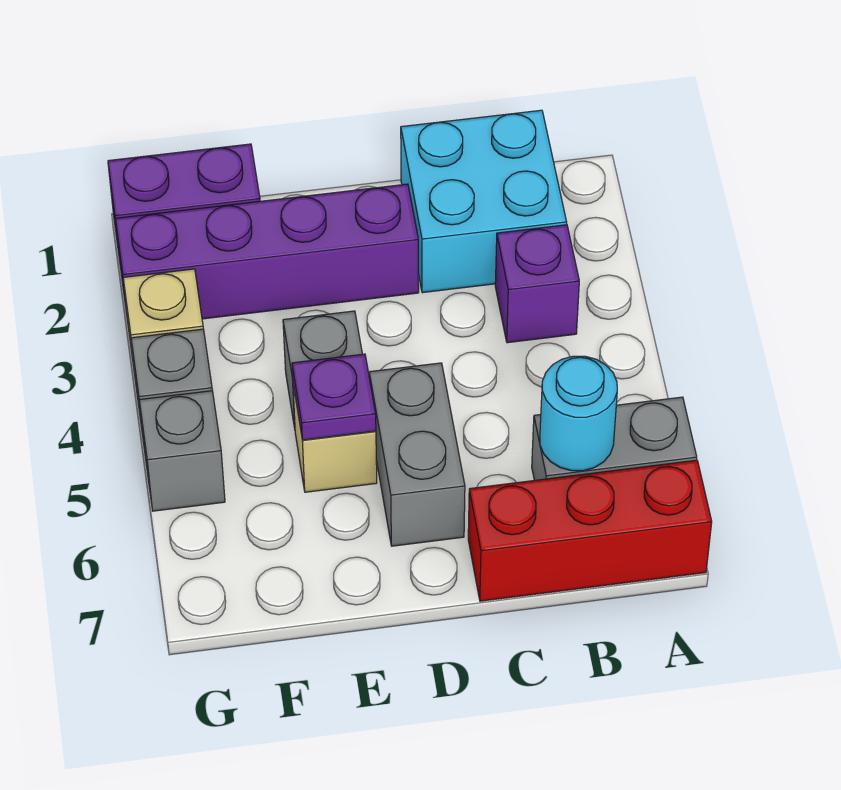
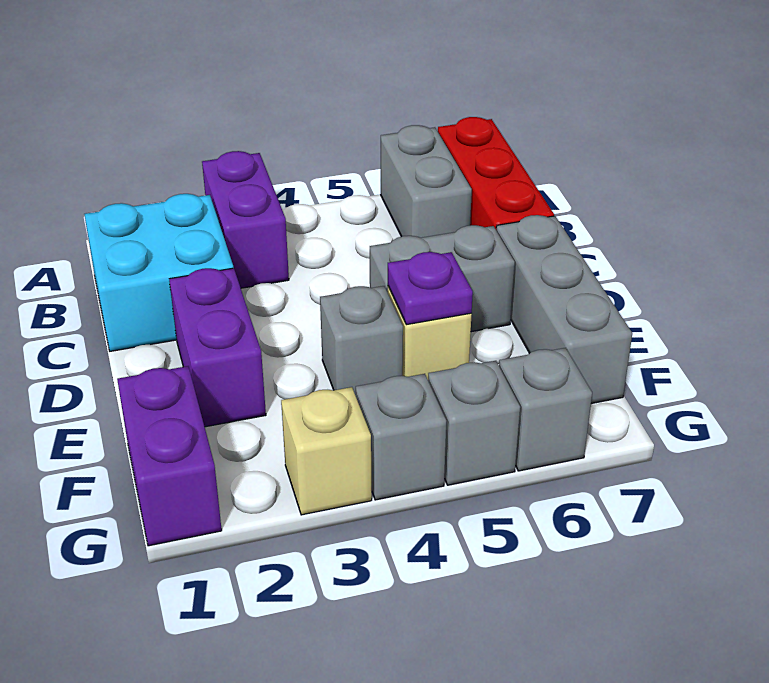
purple 1x1 brick [495,225,579,343] -> purple 1x2 brick [202,151,289,288]
cyan 1x1 round brick [540,356,617,471] -> none
purple 1x4 brick [115,184,419,321] -> purple 1x2 brick [169,268,266,427]
none -> grey 1x3 brick [496,215,632,404]
none -> grey 1x1 brick [499,348,592,471]

